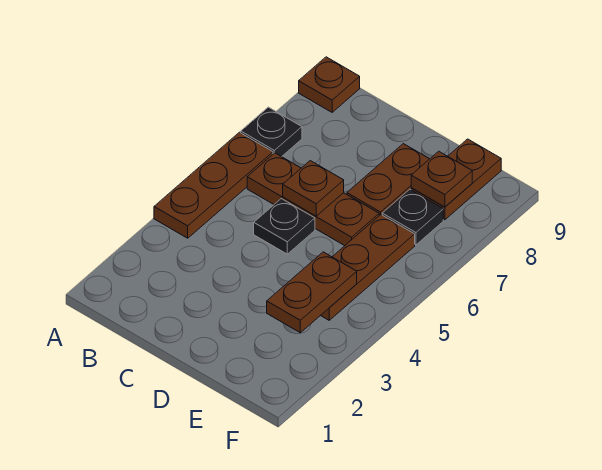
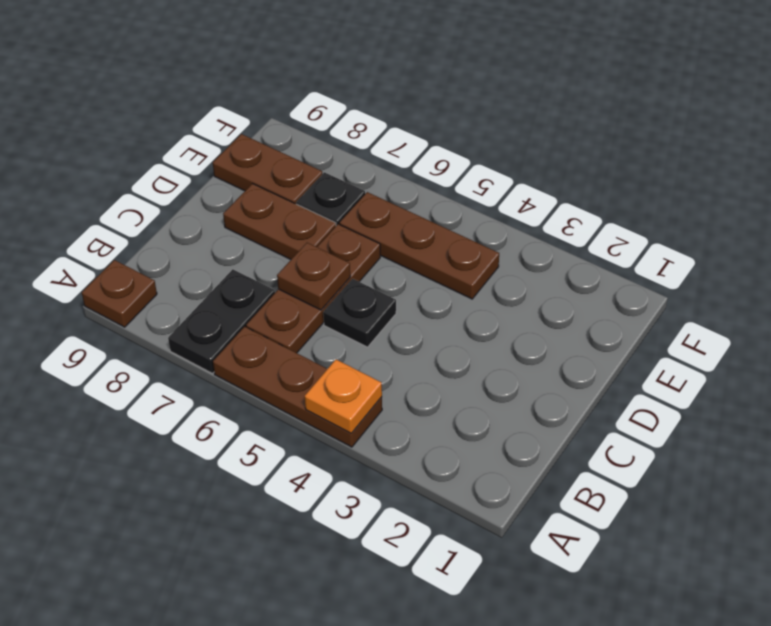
none -> orange 1x1 plate [305,360,382,433]
black 1x1 plate [241,107,302,157] -> black 1x2 plate [168,269,275,373]
brown 1x2 plate [267,252,357,333] -> none
brown 1x1 plate [411,151,472,207] -> none

